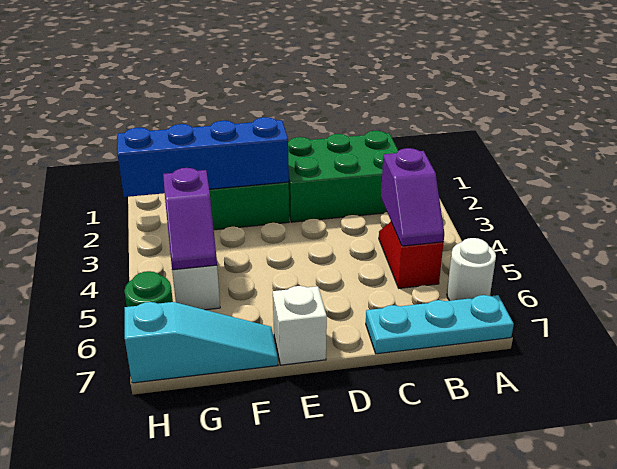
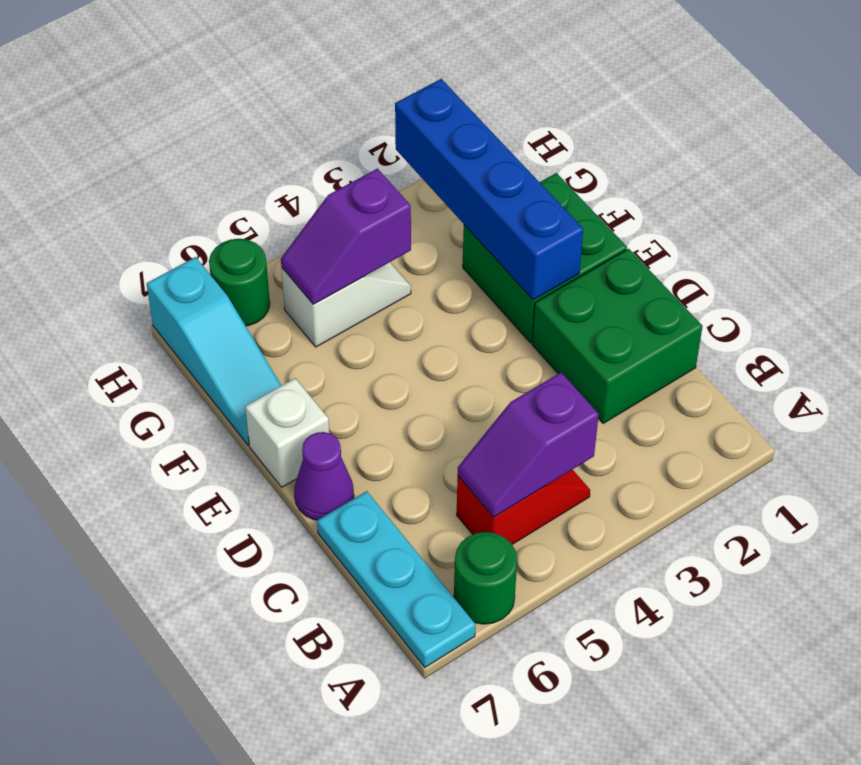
white 1x1 round brick [447,238,496,301] -> green 1x1 round brick [454,532,517,624]
green 2x3 brick [288,131,398,222] -> green 2x2 brick [532,249,703,424]
none -> purple 1x1 cone [294,432,354,520]

